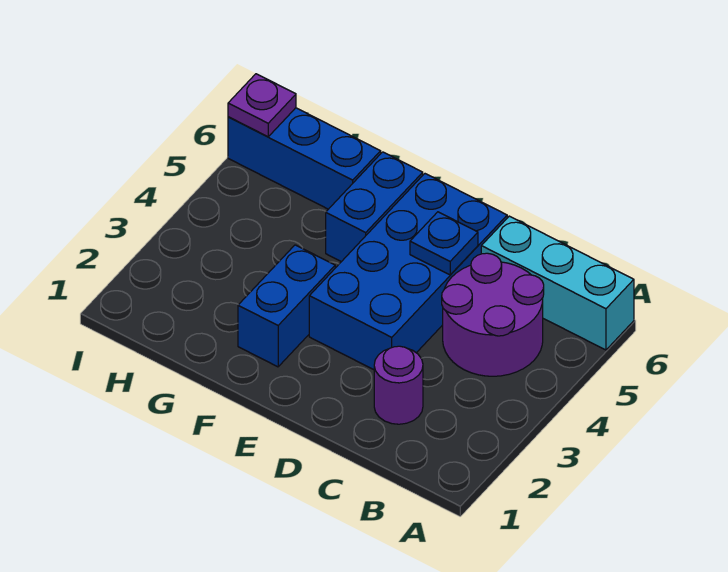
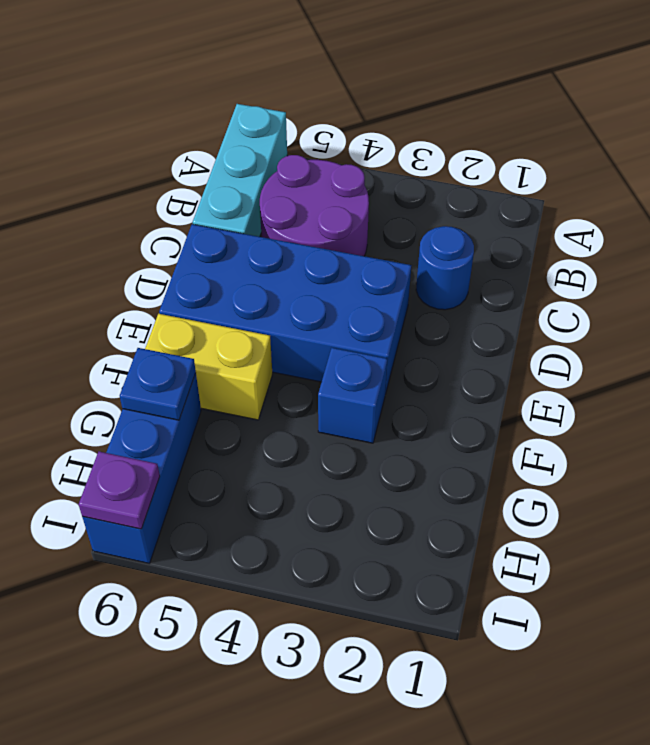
purple 1x1 round brick [374,346,423,424] -> blue 1x1 round brick [416,226,474,310]
blue 1x1 plate [410,212,478,275] -> blue 1x1 plate moved to [120,348,196,420]
blue 1x2 brick [238,245,335,367] -> blue 1x1 brick [318,348,387,443]
blue 1x2 brick [326,152,423,262] -> yellow 1x2 brick [145,314,272,420]

